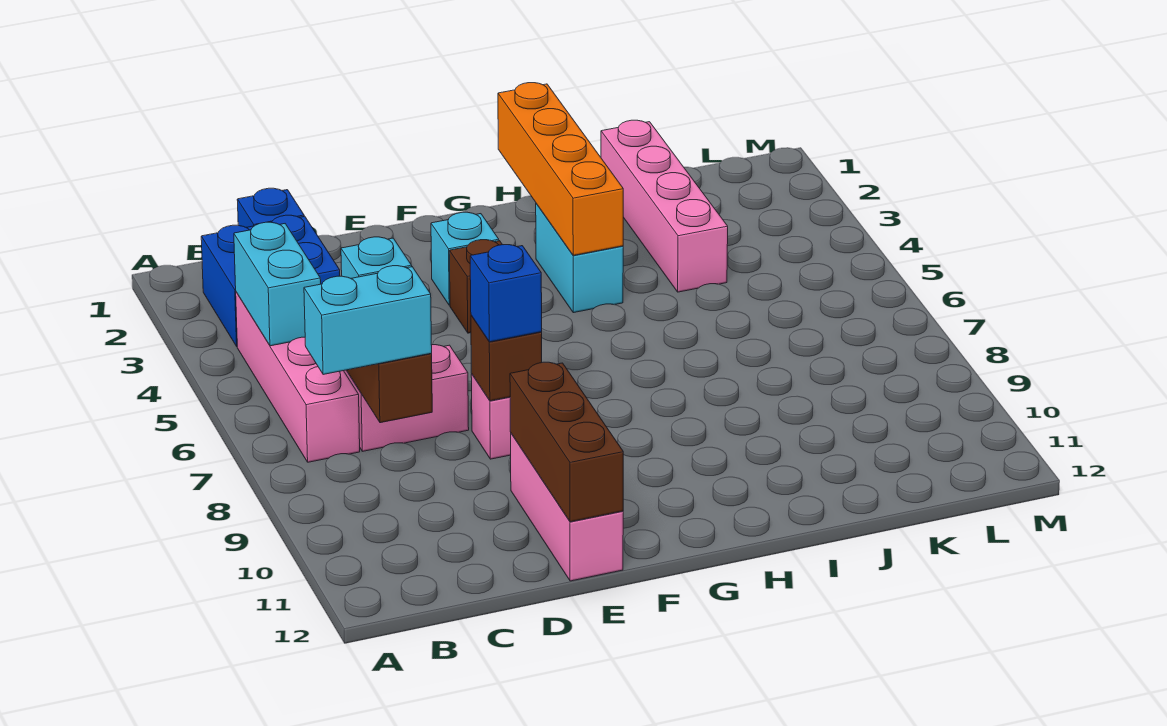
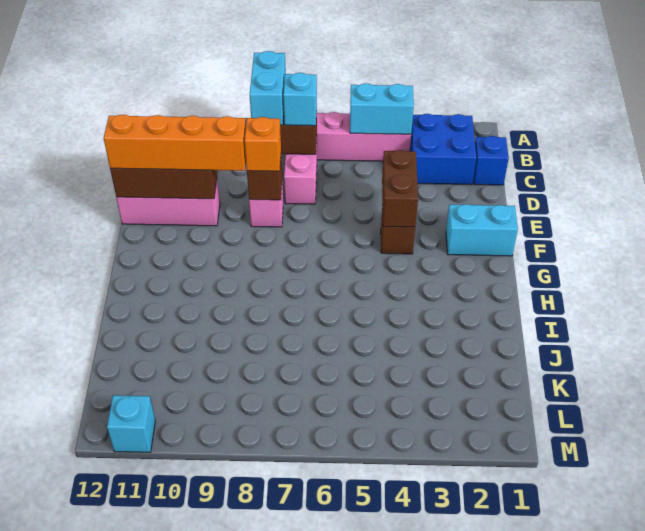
none -> brown 1x2 brick [382,150,418,227]
blue 1x1 brick [470,245,542,342] -> orange 1x1 brick [245,117,281,171]
cyan 1x1 brick [431,212,499,305] -> cyan 1x1 brick moved to [107,395,155,452]
orange 1x4 brick [498,83,623,255] -> orange 1x4 brick moved to [104,115,246,171]
cyan 1x2 brick [536,203,623,313] -> cyan 1x2 brick moved to [446,204,518,256]
pink 1x4 brick [601,120,728,292] -> none

